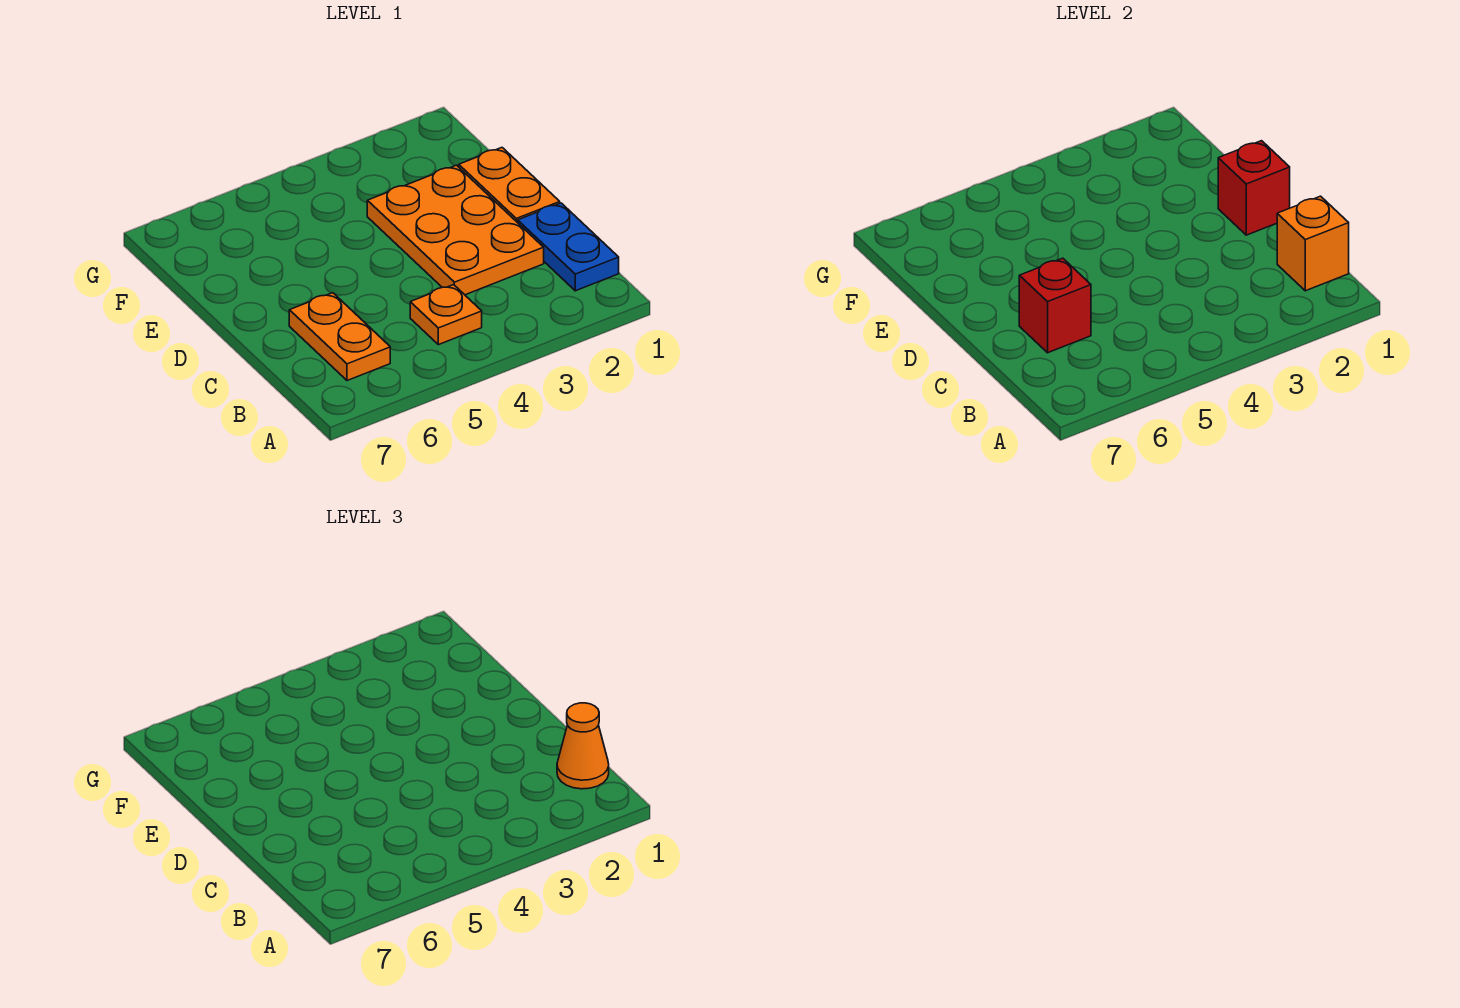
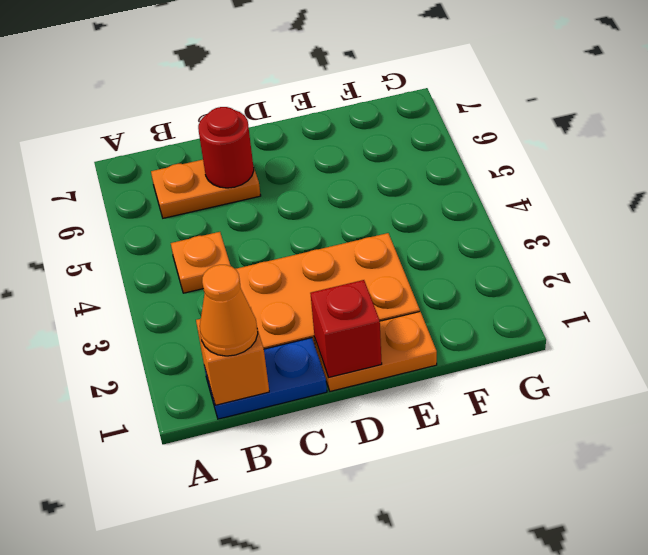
red 1x1 brick [1019,258,1091,353] -> red 1x1 round brick [198,107,254,188]

